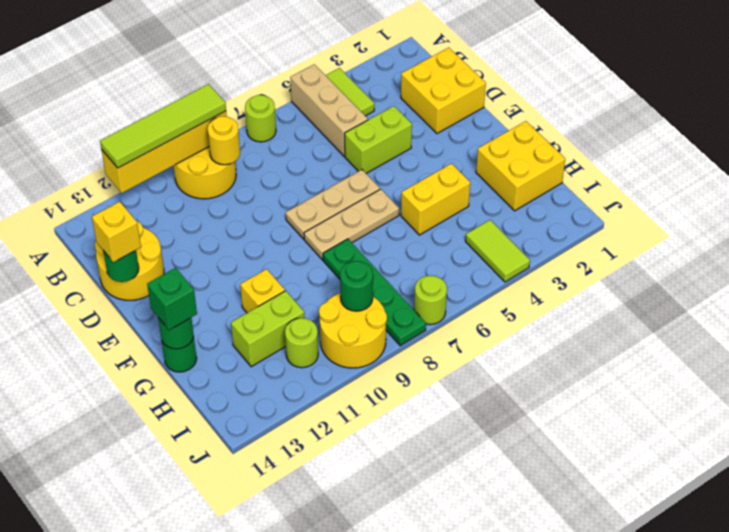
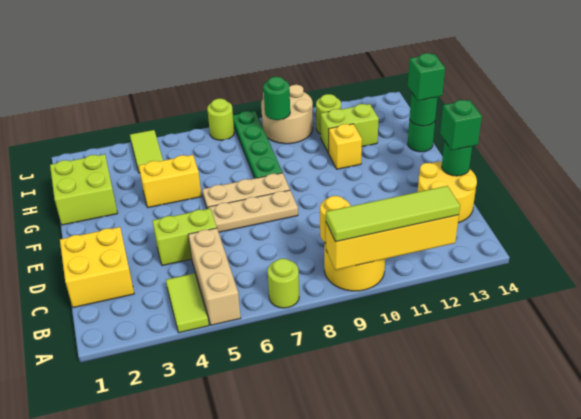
yellow 1x1 brick [92,202,141,262] -> green 1x1 brick [440,100,482,150]
yellow 2x2 brick [476,121,565,211] -> lime 2x2 brick [50,154,118,225]
yellow 2x2 round brick [319,293,387,368] -> tan 2x2 round brick [261,85,313,144]

